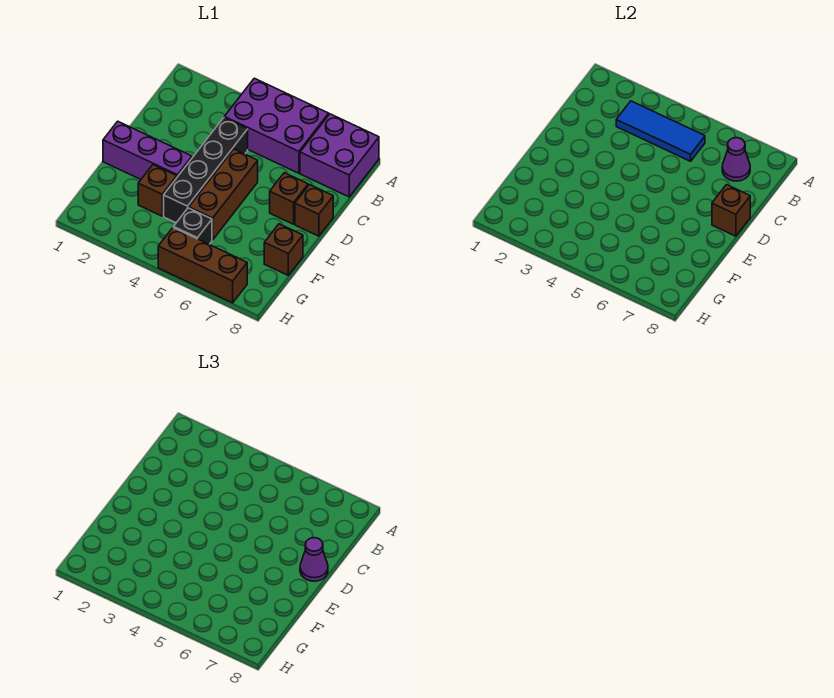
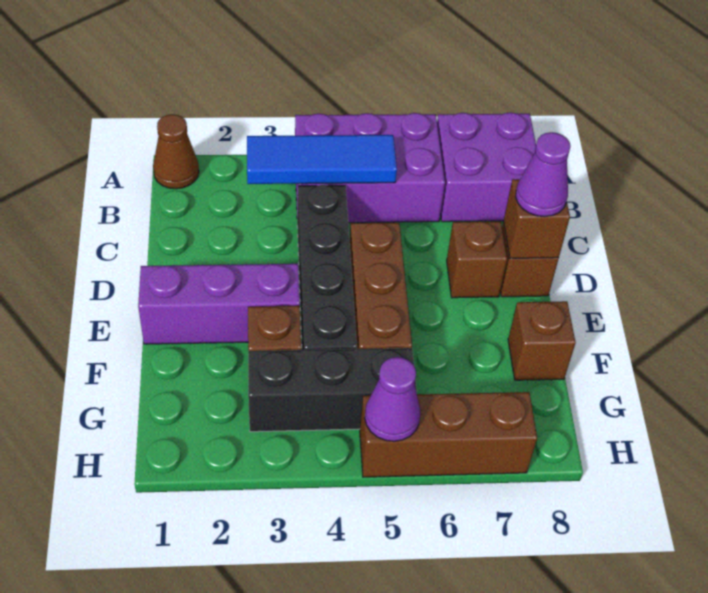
none -> brown 1x1 cone [153,114,199,189]
purple 1x1 cone [722,138,750,181] -> purple 1x1 cone moved to [365,357,420,441]
black 1x1 brick [174,208,212,244] -> black 1x3 brick [248,348,417,432]

